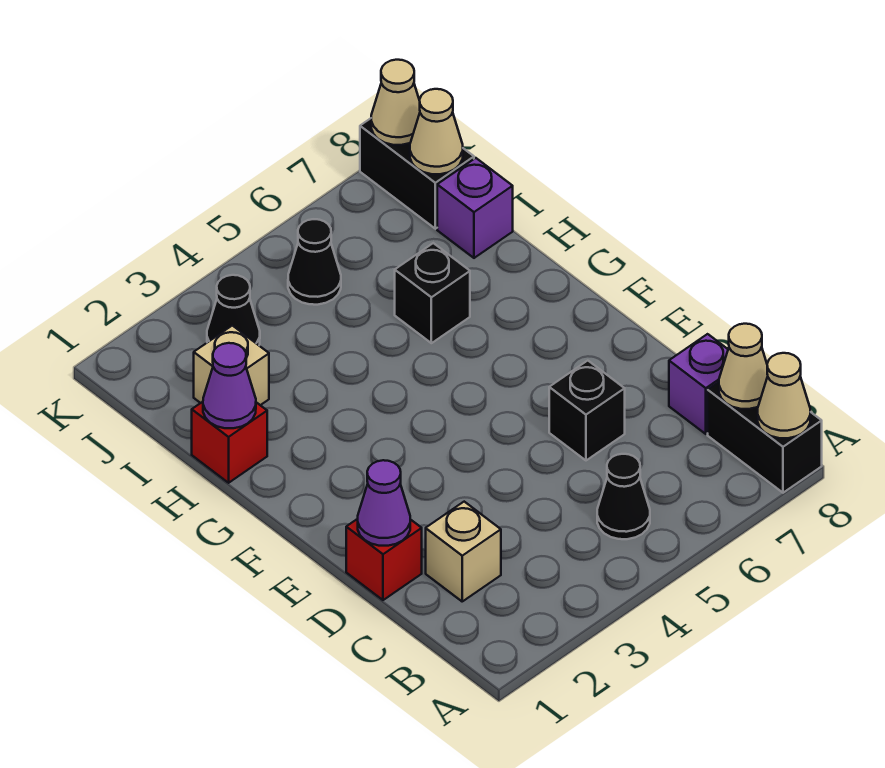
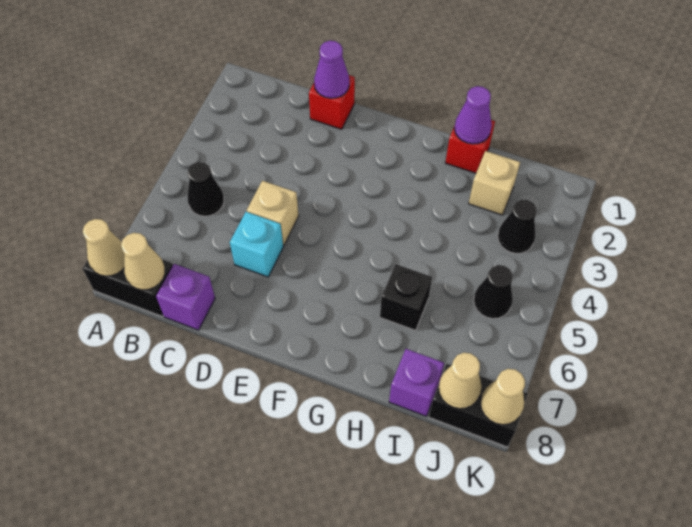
tan 1x1 brick [426,502,501,601] -> tan 1x1 brick moved to [247,181,299,245]
black 1x1 brick [549,361,625,460] -> cyan 1x1 brick [230,212,283,277]

